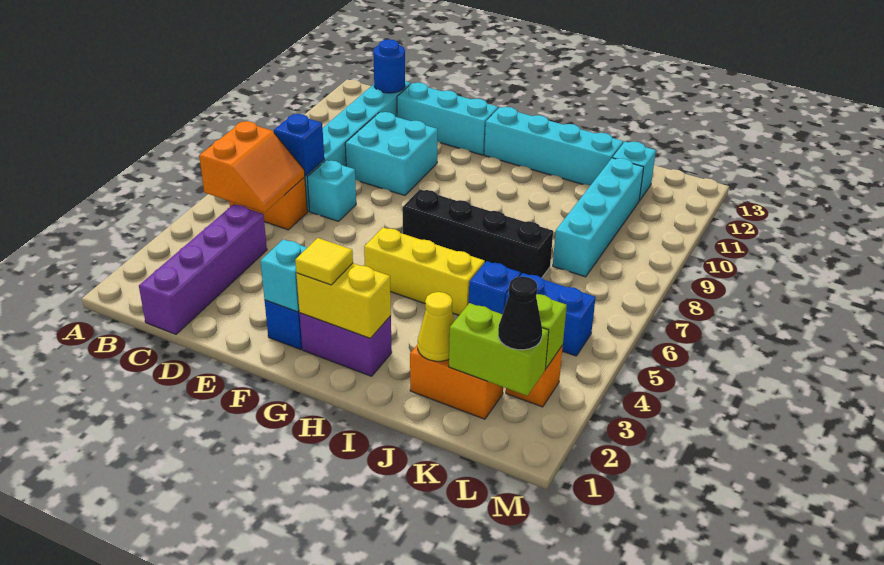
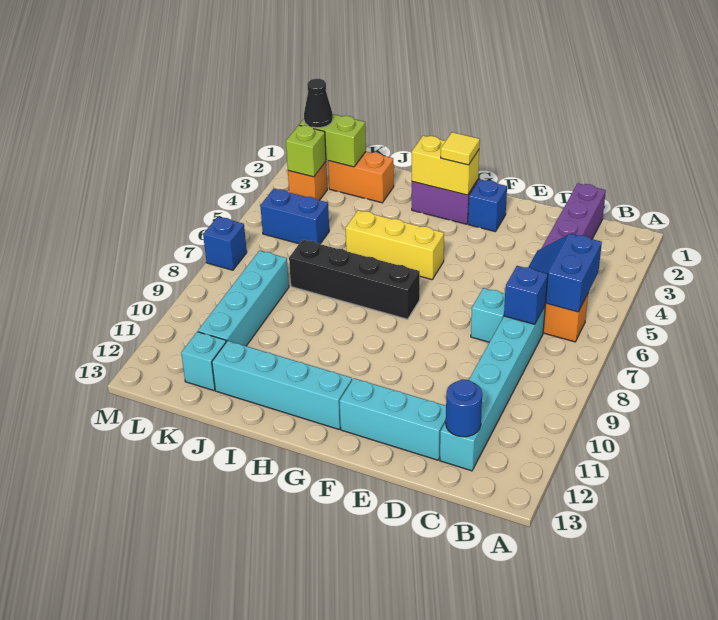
orange 2x2 slope [199,121,305,212] -> blue 2x2 slope [528,234,602,312]
cyan 2x2 brick [345,112,438,195] -> none
cyan 1x1 brick [261,239,307,312] -> none
yellow 1x1 cone [418,292,454,361] -> none
blue 1x1 brick [469,261,521,314] -> blue 1x1 brick moved to [203,217,247,270]

